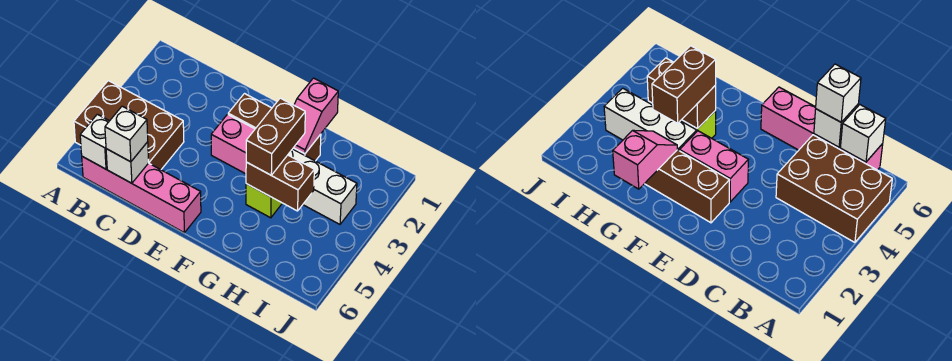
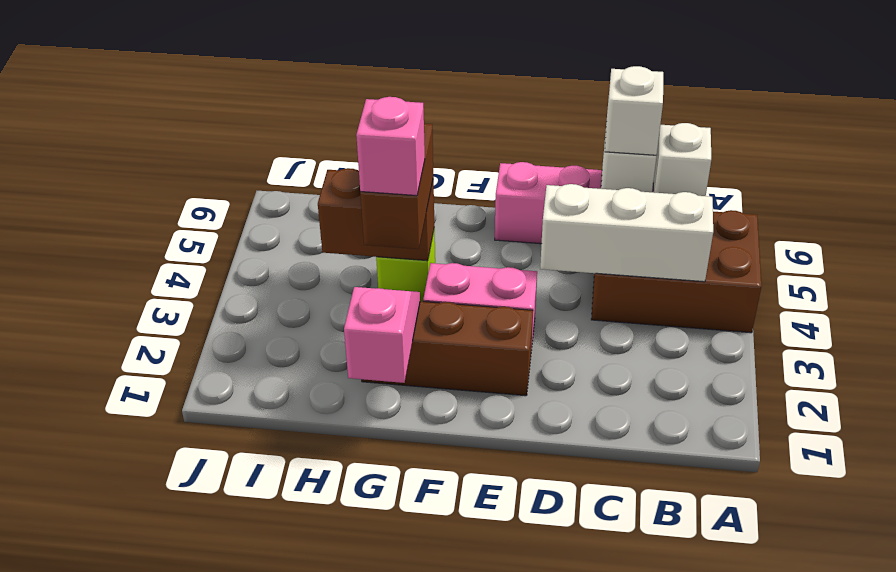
white 1x3 brick [288,149,357,224] -> white 1x3 brick moved to [540,184,713,282]
none -> pink 1x1 brick [356,97,425,196]

